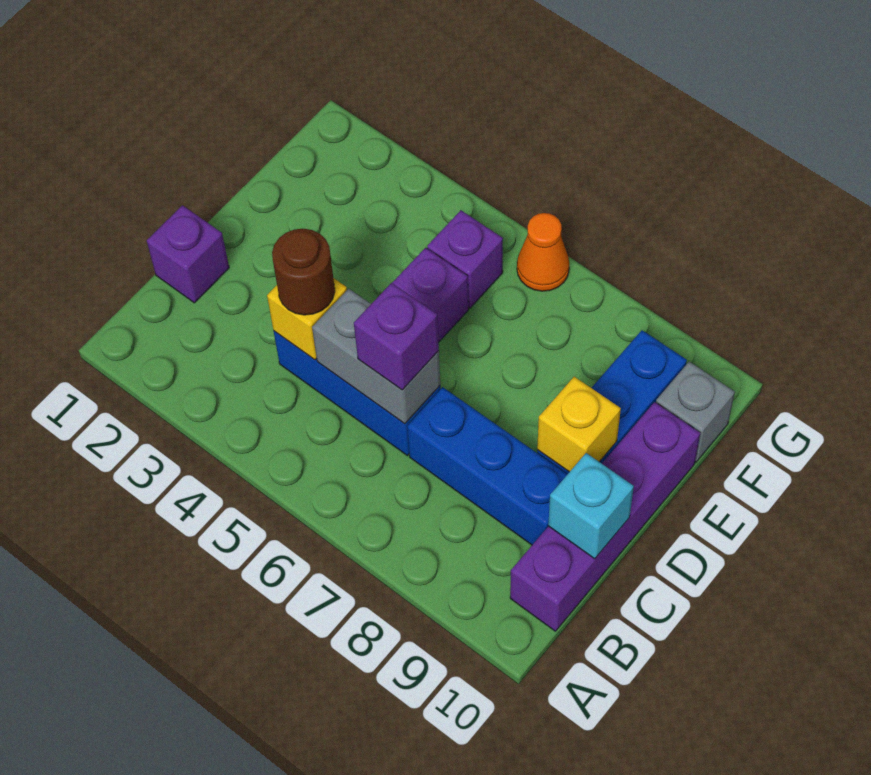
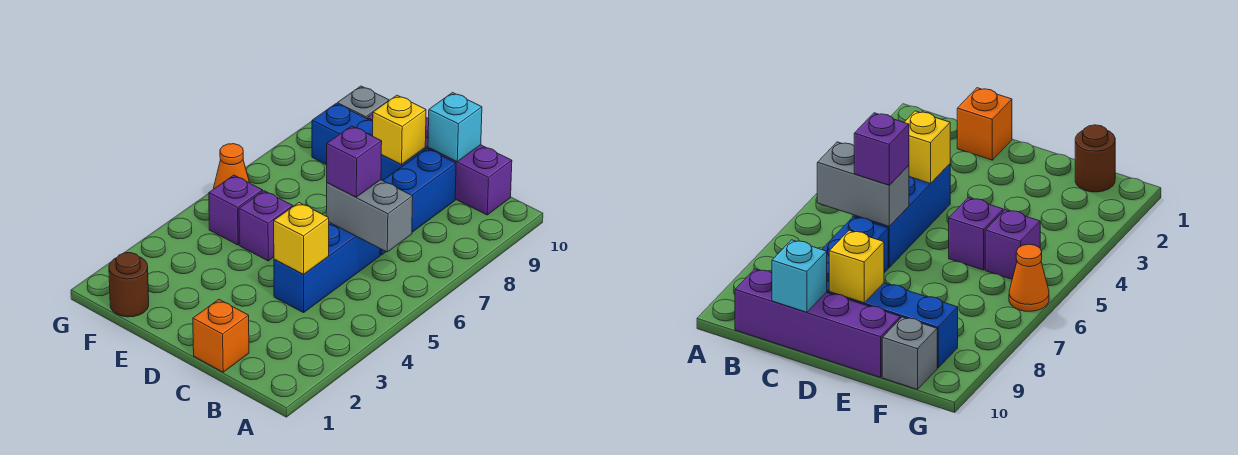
purple 1x1 brick [147,205,229,303] -> orange 1x1 brick [193,300,249,372]
brown 1x1 round brick [272,229,335,315] -> brown 1x1 round brick moved to [109,253,149,317]
grey 1x2 brick [312,289,440,424] -> grey 1x2 brick turned to [326,180,413,252]

